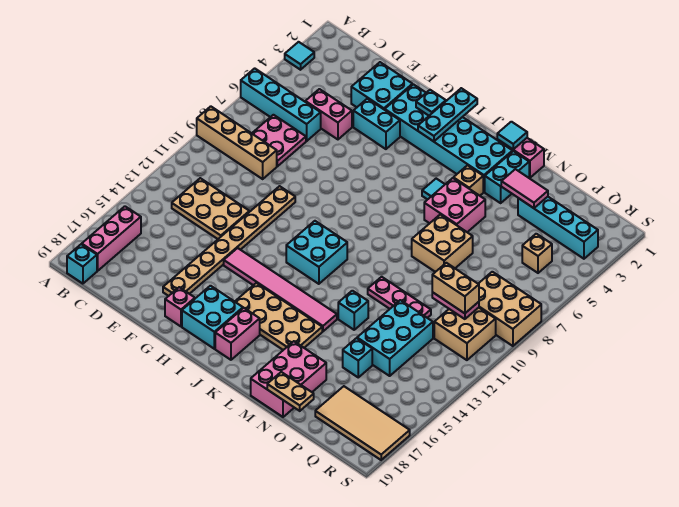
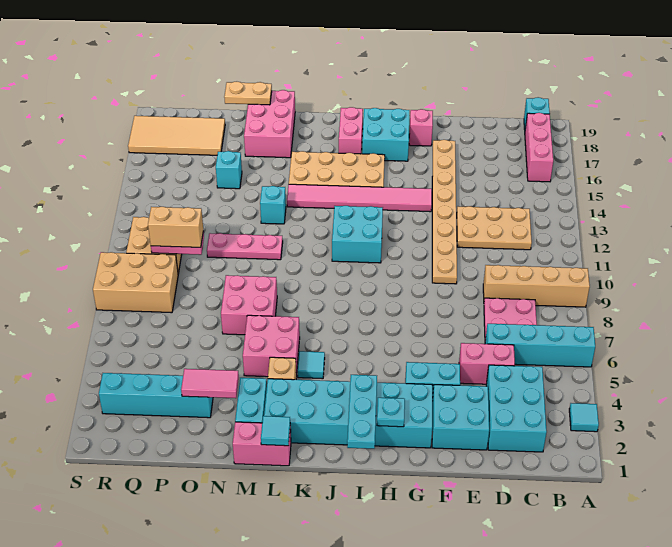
tan 2x2 brick [412,215,473,272] -> pink 2x2 brick [221,275,277,335]
cyan 2x3 brick [357,300,433,376] -> cyan 2x3 brick moved to [486,365,547,452]
tan 1x1 brick [522,234,552,273] -> none

